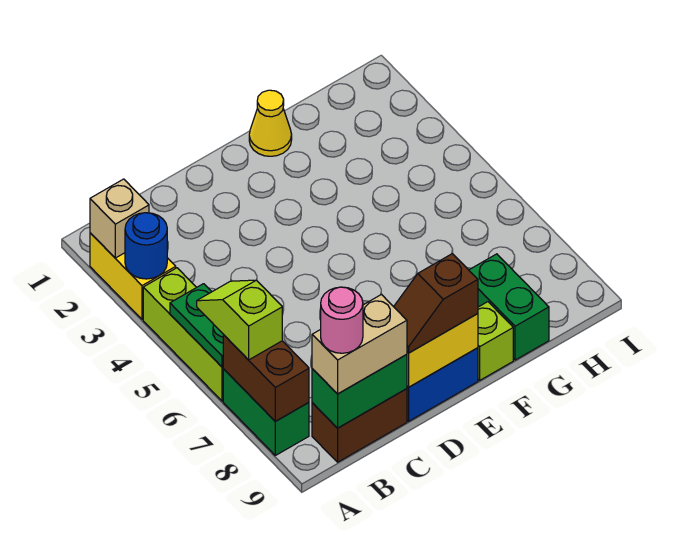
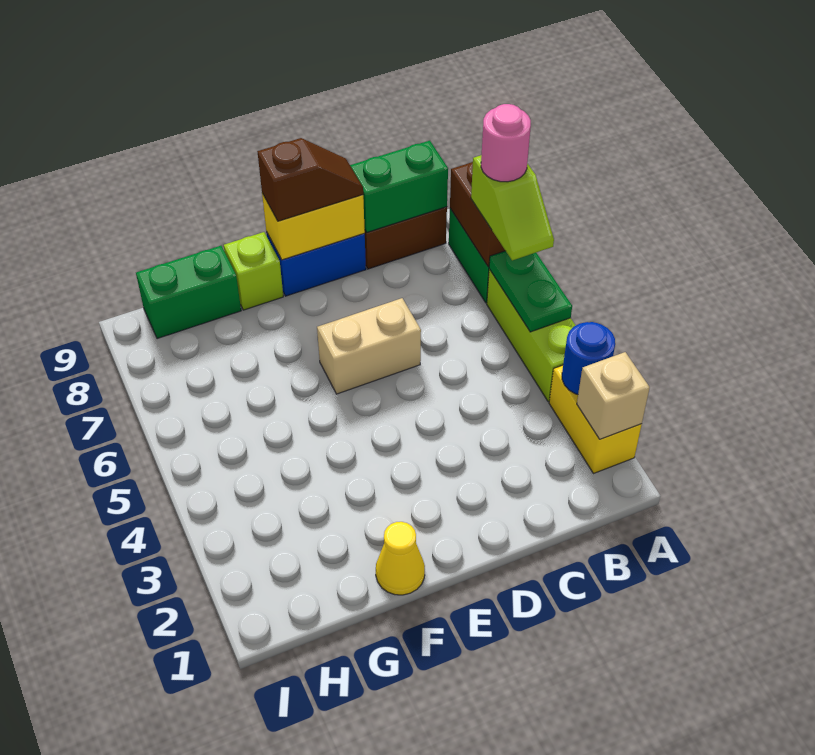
tan 1x2 brick [312,294,407,394] -> tan 1x2 brick moved to [317,298,421,394]
pink 1x1 round brick [321,287,363,353] -> pink 1x1 round brick moved to [481,104,531,182]
green 1x2 brick [469,254,549,360] -> green 1x2 brick turned to [136,246,241,339]

